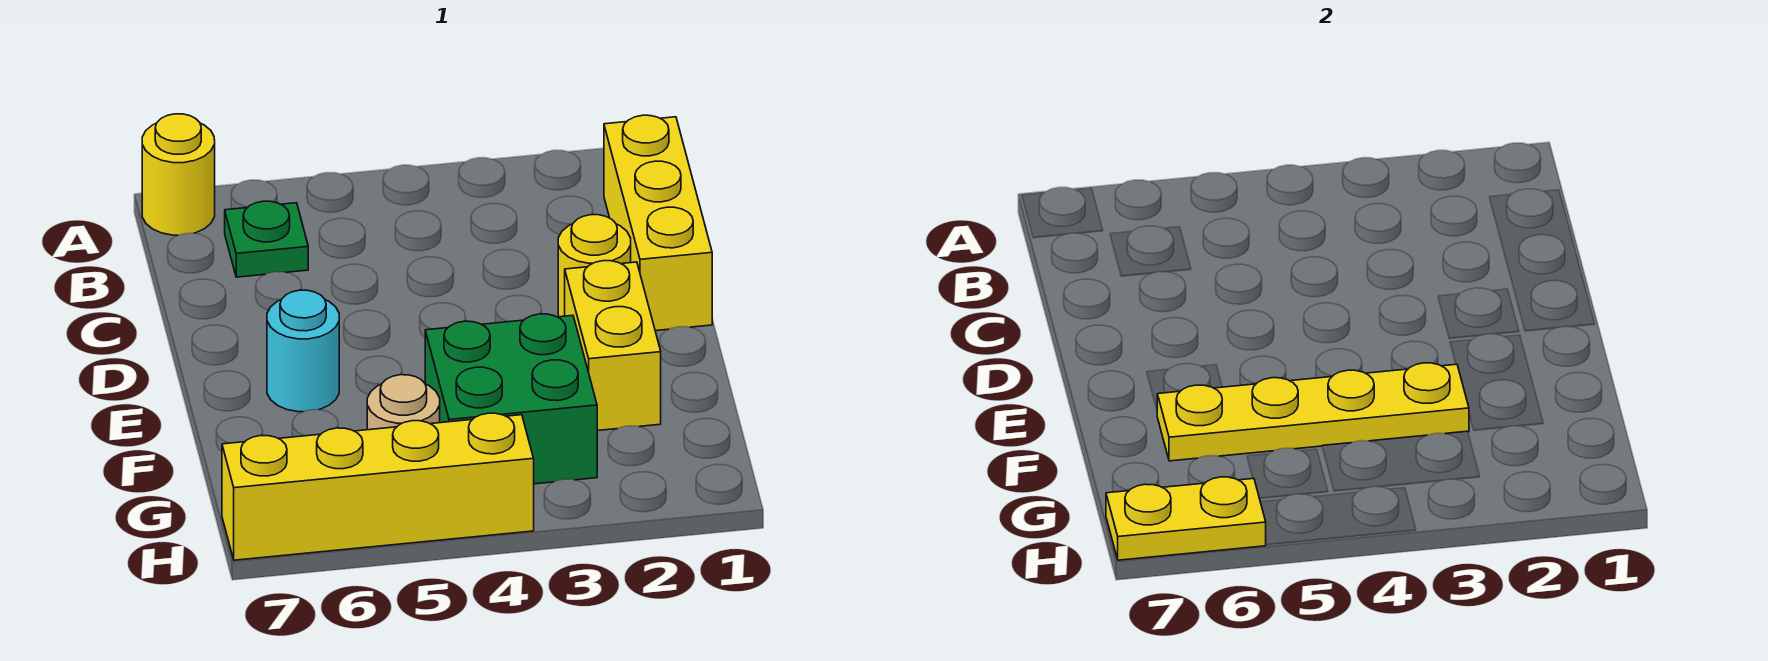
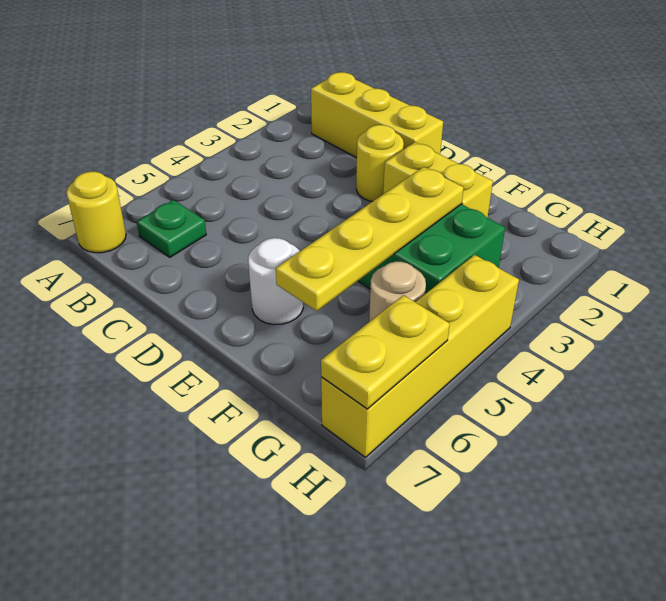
cyan 1x1 round brick [267,290,339,412] -> white 1x1 round brick [248,238,303,325]

